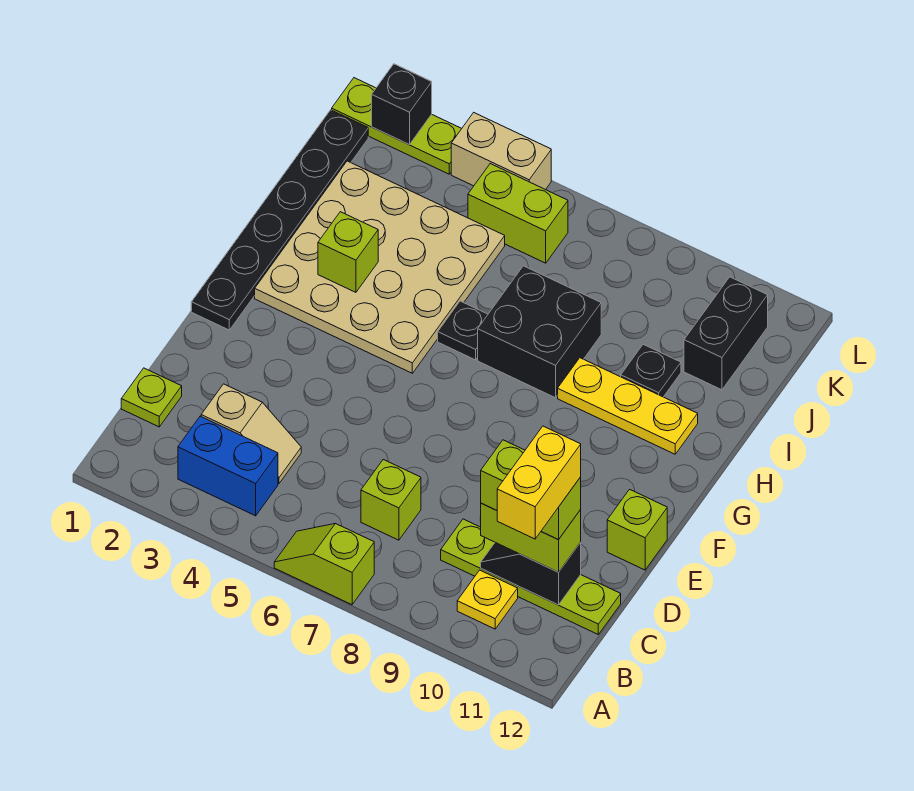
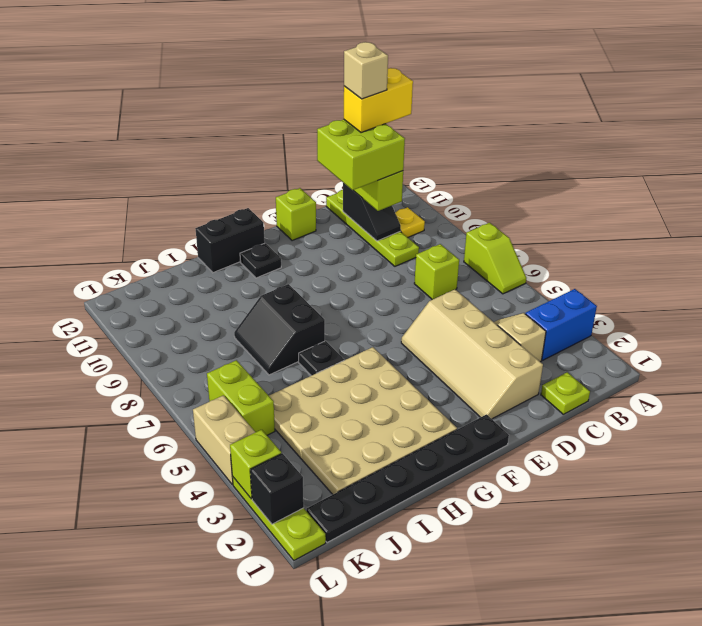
blue 1x2 brick [178,416,278,516] -> blue 1x2 brick turned to [525,289,597,360]
lime 1x2 brick [481,440,581,540] -> lime 2x2 brick [317,119,405,190]
none -> tan 1x1 brick [344,42,388,99]
none -> tan 2x4 slope [401,290,543,419]
lime 1x1 brick [318,212,378,292] -> lime 1x1 brick moved to [230,430,281,499]
black 2x2 brick [478,266,601,398] -> black 2x2 slope [234,284,325,375]
yellow 1x3 plate [558,358,698,454] -> none
black 1x1 plate [621,344,681,397] -> black 1x1 plate moved to [240,243,281,278]
black 1x2 brick [684,277,768,390] -> black 1x2 brick moved to [195,208,265,273]

